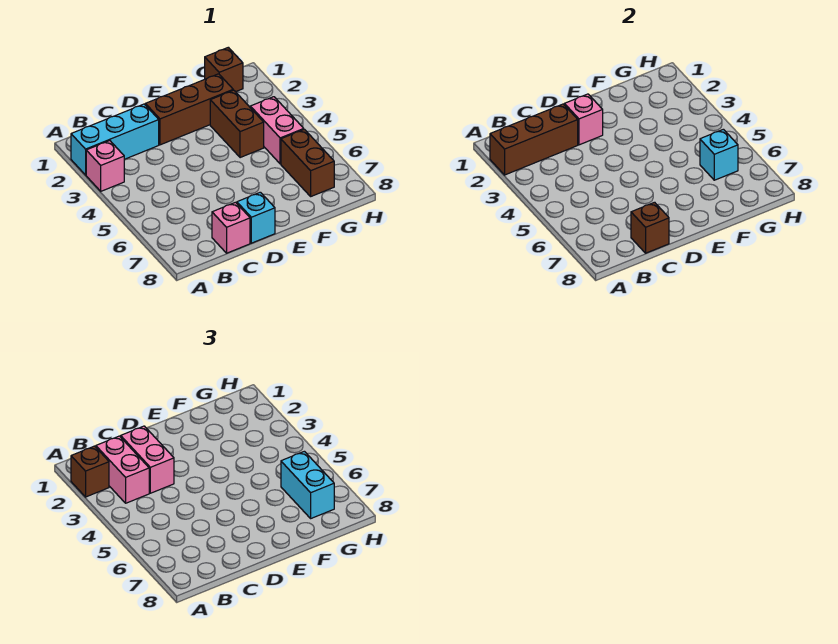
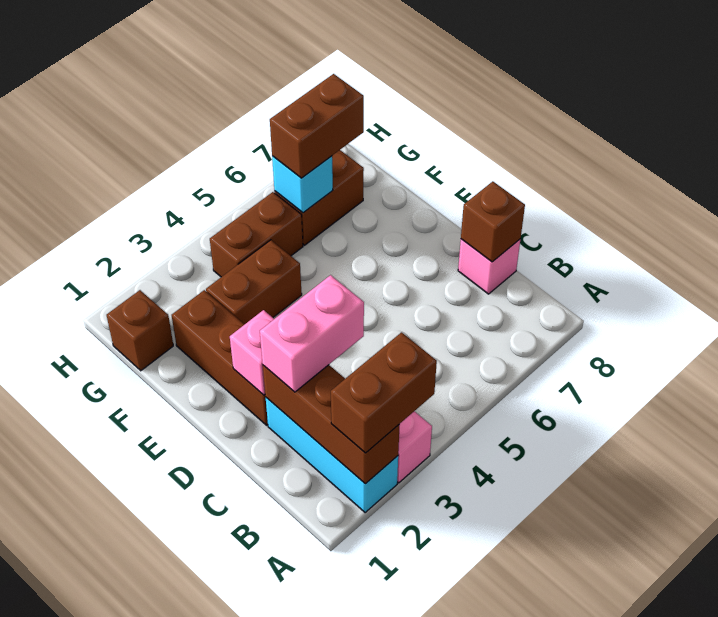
brown 1x1 brick [71,446,109,497] -> brown 1x2 brick [331,332,437,453]
pink 1x2 brick [96,436,149,503] -> none
cyan 1x1 brick [237,192,275,243] -> none
pink 1x2 brick [250,97,304,164] -> brown 1x2 brick [210,192,303,277]
cyan 1x2 brick [281,451,334,518] -> brown 1x2 brick [270,74,364,178]

